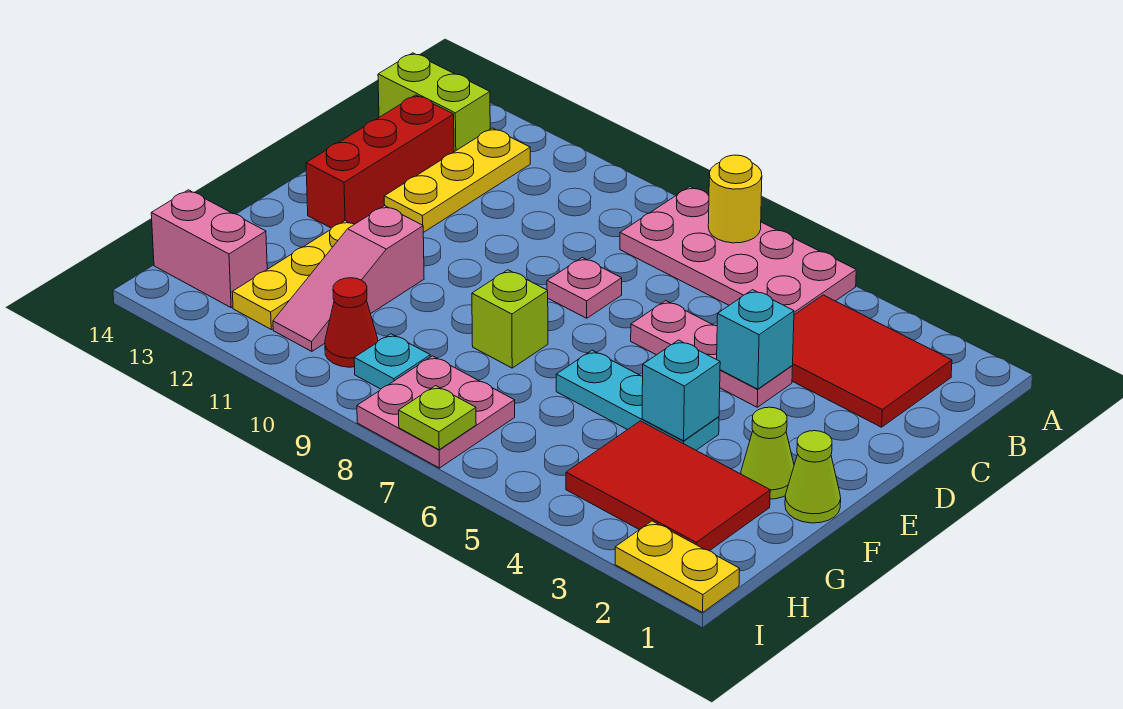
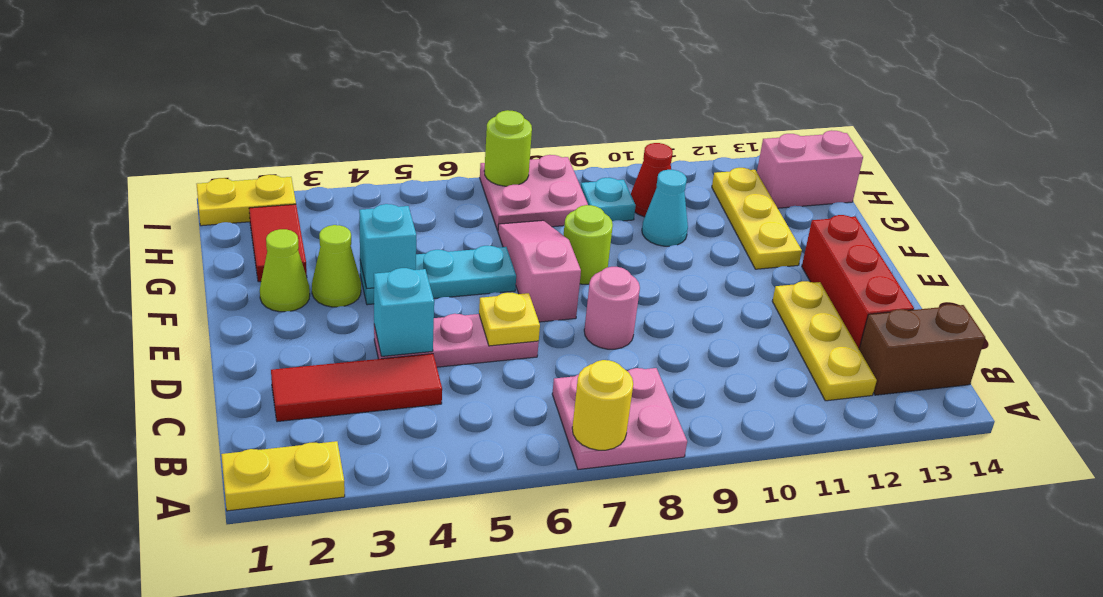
none -> yellow 1x2 plate [221,441,345,511]
pink 2x4 plate [620,187,856,315] -> pink 2x2 plate [552,368,687,470]
red 2x3 tile [792,295,952,427] -> red 1x3 tile [271,354,442,422]
lime 1x2 brick [378,53,490,152] -> brown 1x2 brick [859,304,985,395]
none -> yellow 1x1 plate [479,292,540,346]
pink 1x1 plate [547,258,622,318] -> pink 1x1 round brick [584,267,640,349]
lime 1x1 cone [785,431,841,523] -> lime 1x1 cone moved to [312,225,361,307]
lime 1x1 brick [472,270,548,368] -> lime 1x1 round brick [563,205,613,284]
pink 1x3 slope [273,205,424,351] -> pink 1x3 slope moved to [498,220,581,322]
red 2x3 tile [566,421,770,551] -> red 1x2 tile [249,204,307,282]
none -> cyan 1x1 cone [642,170,688,246]
lime 1x1 plate [399,386,476,450] -> lime 1x1 round brick [484,110,532,186]

